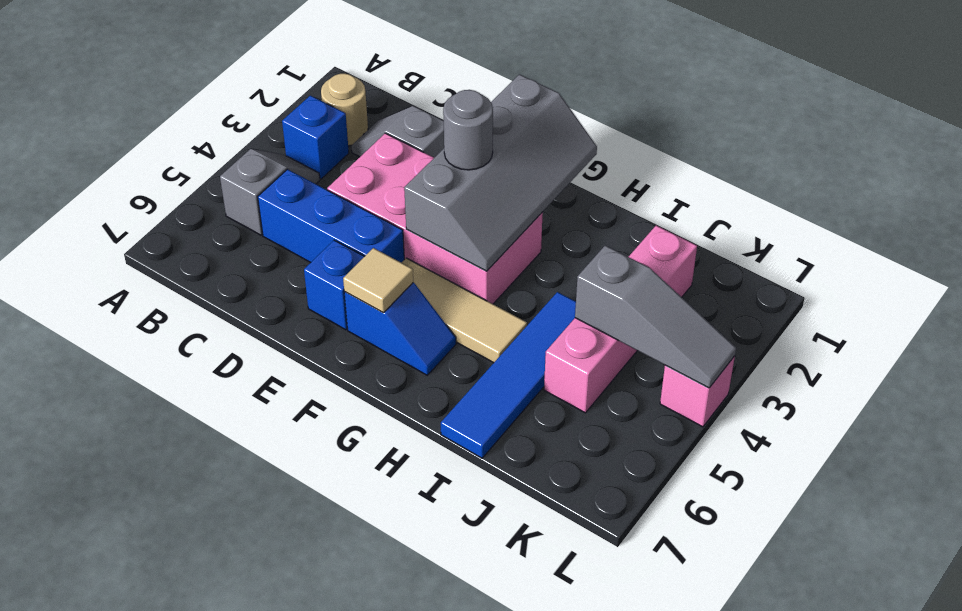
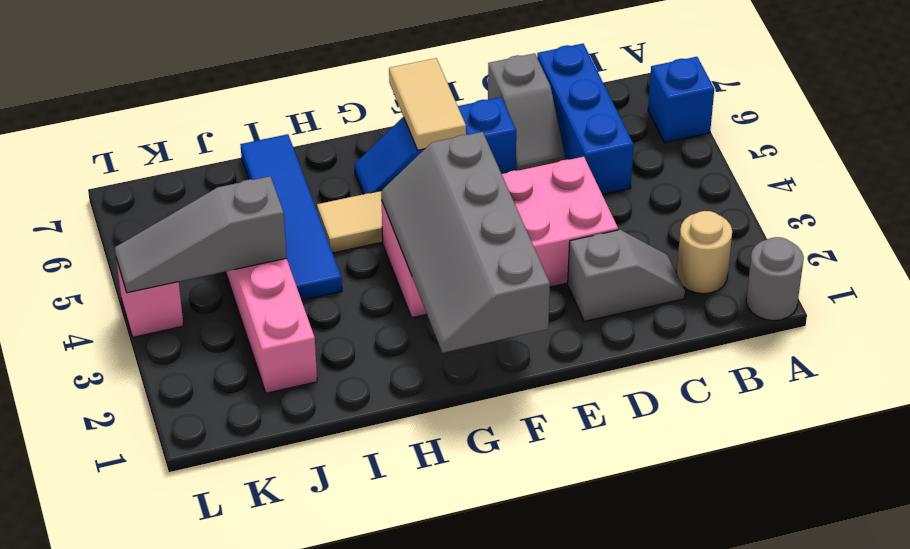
blue 1x1 brick [282,96,349,179] -> blue 1x1 brick moved to [648,57,714,143]
grey 1x2 slope [220,149,320,235] -> grey 1x2 slope moved to [488,53,565,170]
blue 1x3 brick [258,169,404,263] -> blue 1x3 brick turned to [537,44,634,195]
grey 1x1 round brick [443,90,493,170] -> grey 1x1 round brick moved to [746,237,804,321]
tan 1x1 tile [343,248,413,313] -> tan 1x2 tile [389,58,466,150]

